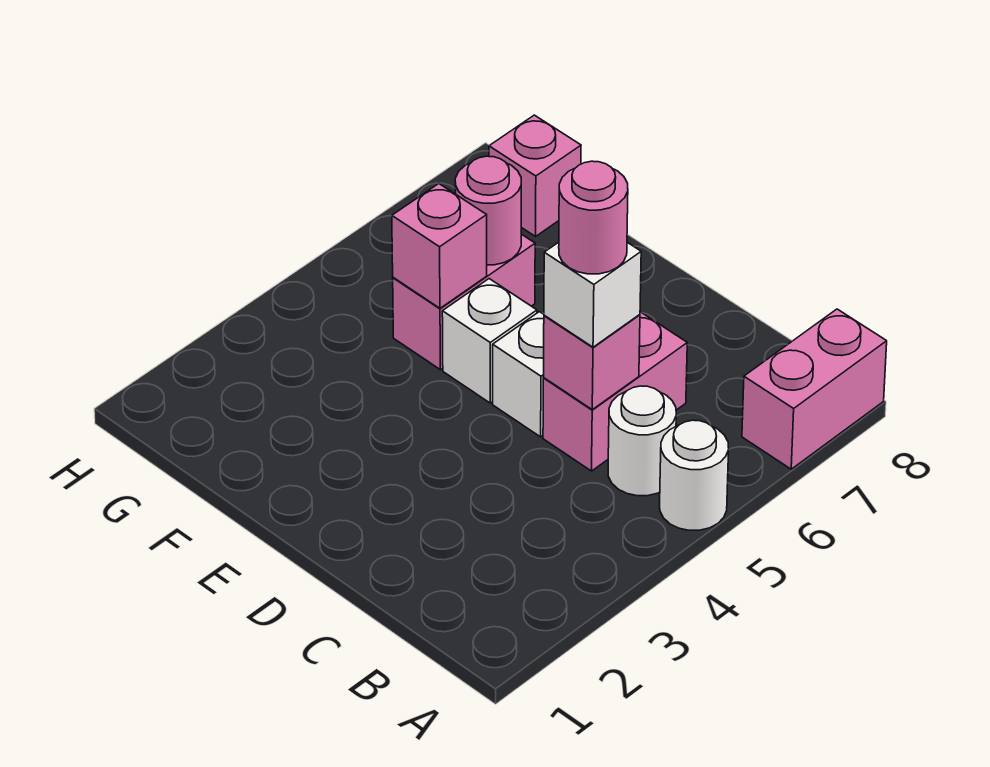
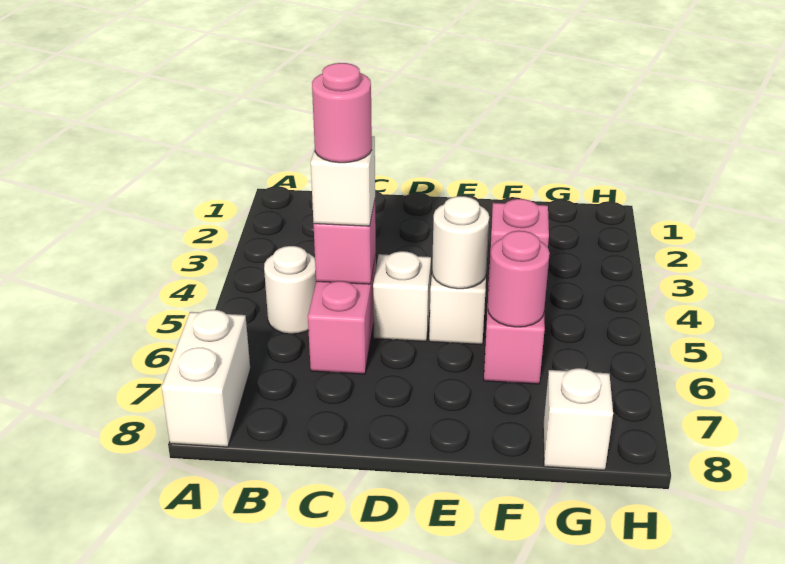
white 1x1 round brick [660,420,729,530] -> white 1x1 round brick moved to [432,196,489,289]
pink 1x2 brick [742,309,887,469] -> white 1x2 brick [162,310,250,447]
pink 1x1 brick [489,115,581,236] -> white 1x1 brick [543,368,613,470]

